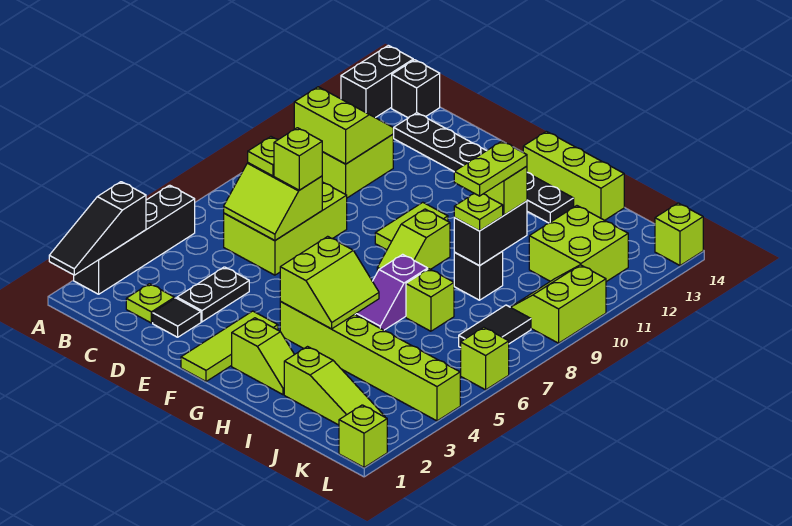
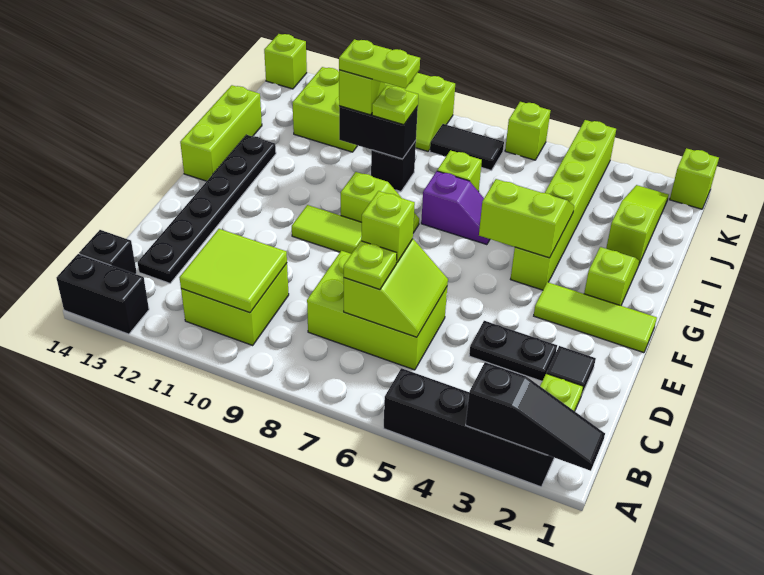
lime 2x2 slope [294,87,393,164] -> lime 2x2 tile [180,229,287,313]

